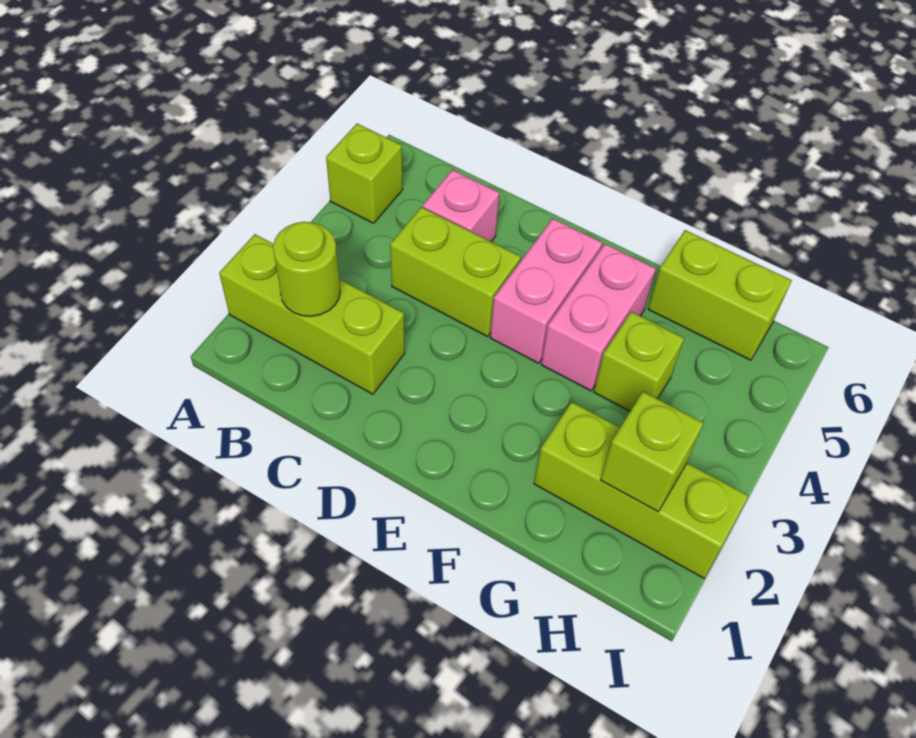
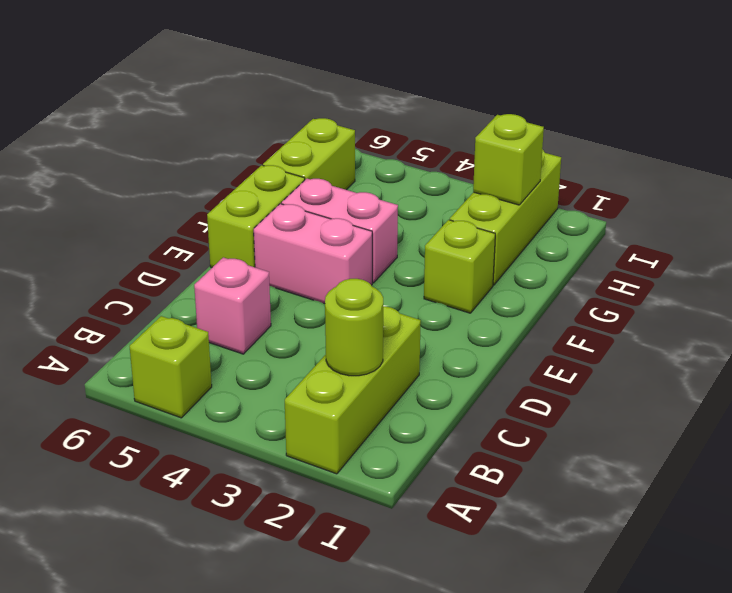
lime 1x2 brick [390,207,521,337] -> lime 1x2 brick moved to [207,165,305,267]
lime 1x1 brick [594,312,684,411] -> lime 1x1 brick moved to [424,220,495,313]

